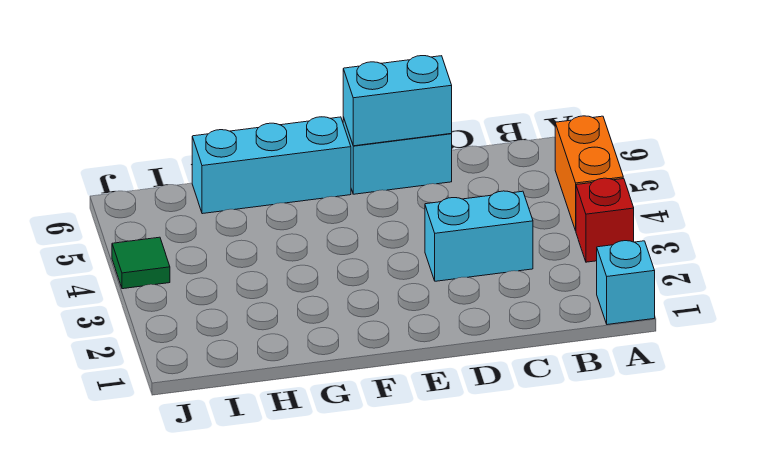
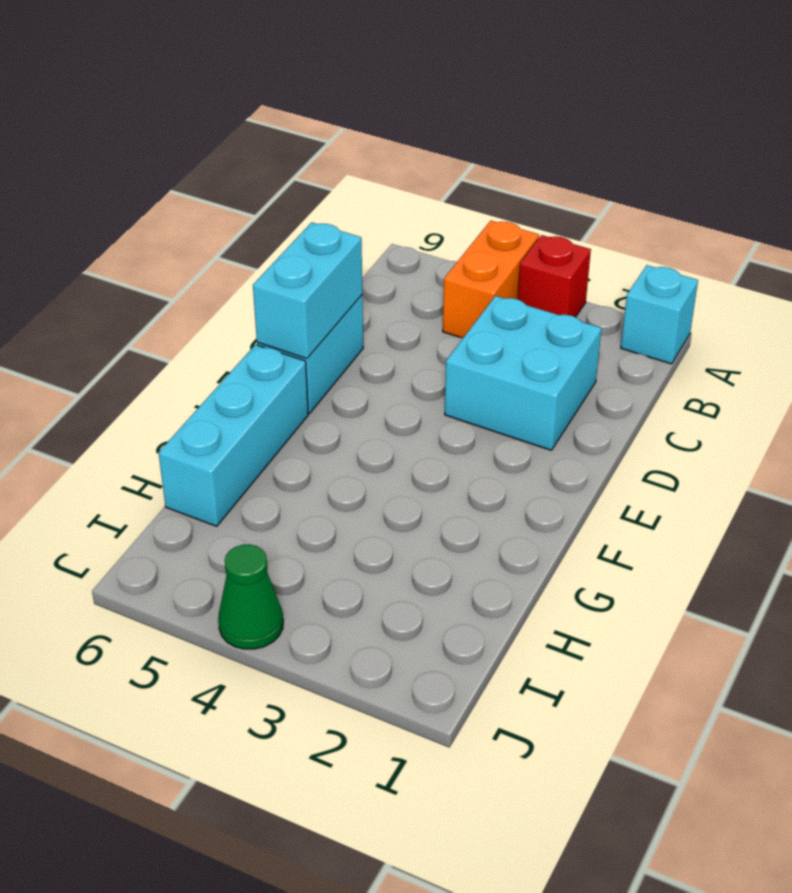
orange 1x2 brick [555,116,623,231] -> orange 1x2 brick turned to [443,221,539,338]
cyan 1x2 brick [425,191,533,281] -> cyan 2x2 brick [445,296,601,450]
green 1x1 tile [112,237,170,289] -> green 1x1 cone [218,545,283,649]

